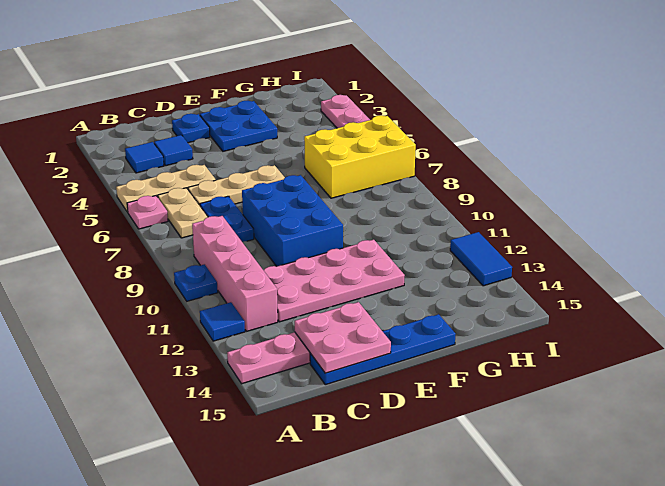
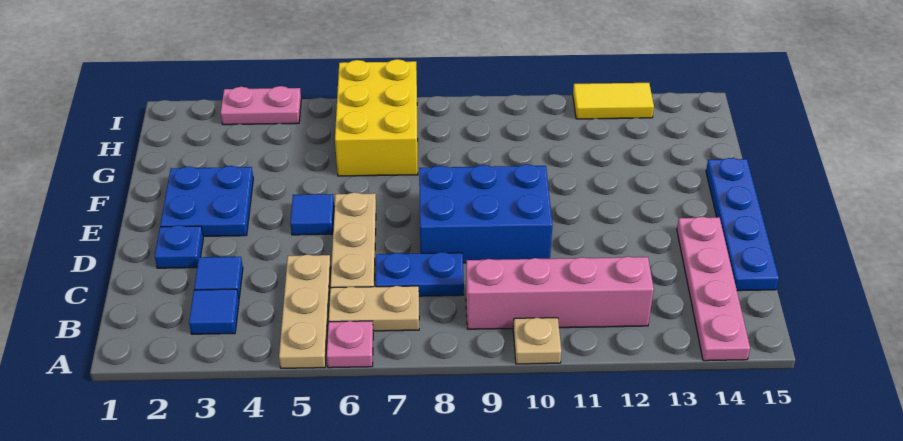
blue 1x1 plate [174,264,218,301] -> tan 1x1 plate [513,318,561,364]
blue 1x1 tile [200,302,245,341] -> blue 1x1 tile moved to [290,194,334,235]
pink 2x4 plate [264,240,405,322] -> none
pink 2x2 plate [295,302,391,373] -> none
blue 1x2 tile [450,232,512,286] -> yellow 1x2 tile [573,83,654,119]

